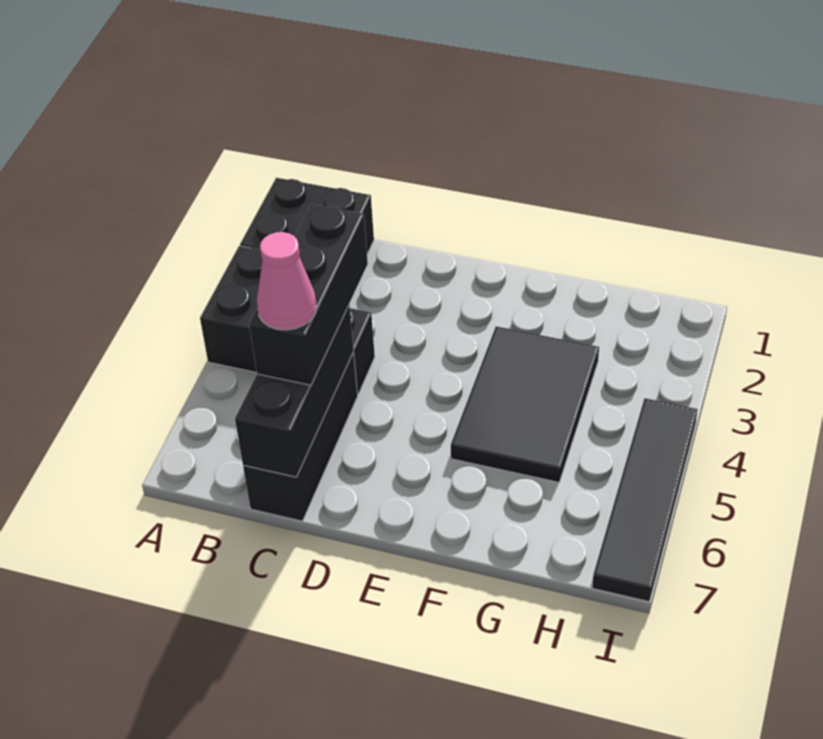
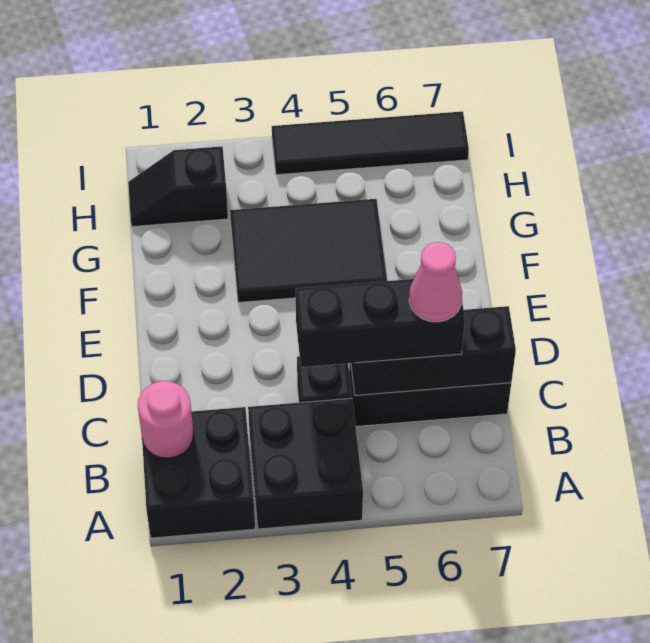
none -> pink 1x1 round brick [138,381,193,458]
none -> black 1x2 slope [128,146,228,227]

